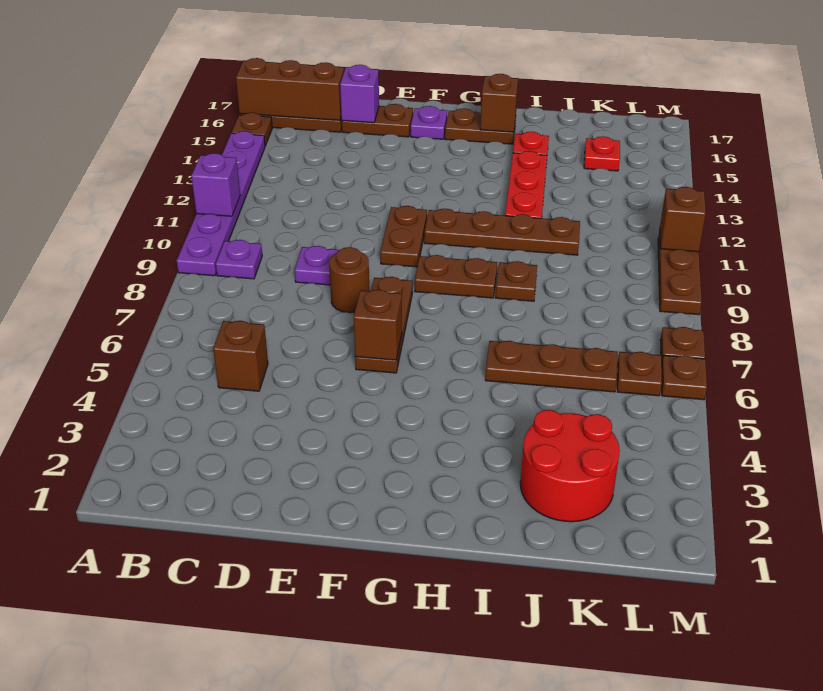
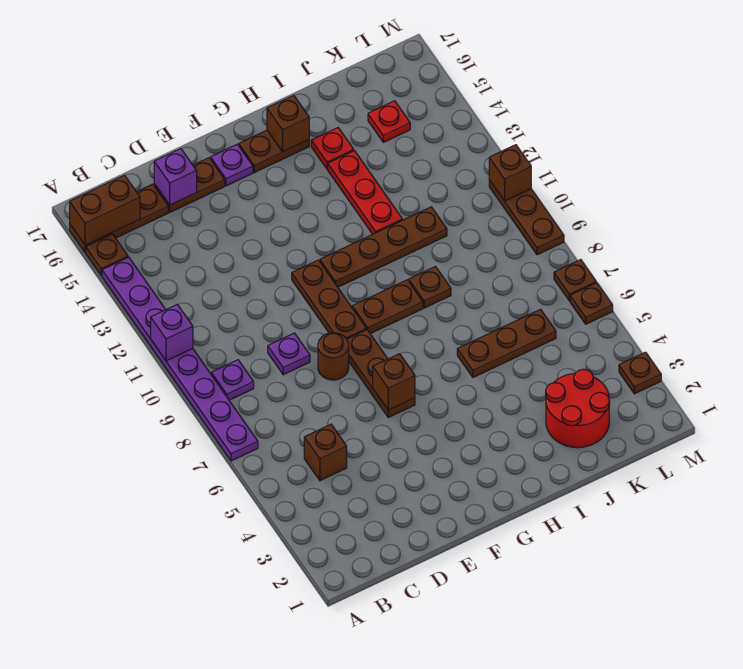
purple 1x6 plate [177,131,265,276] -> purple 1x8 plate [102,257,258,461]
brown 1x3 brick [236,58,344,120] -> brown 1x2 brick [70,175,140,245]
brown 1x2 plate [380,206,427,267] -> brown 1x3 plate [292,260,366,339]
brown 1x1 plate [617,352,662,396] -> brown 1x1 plate moved to [619,352,661,394]

